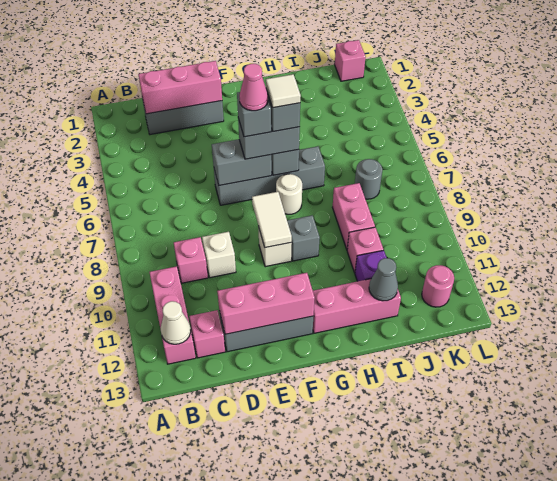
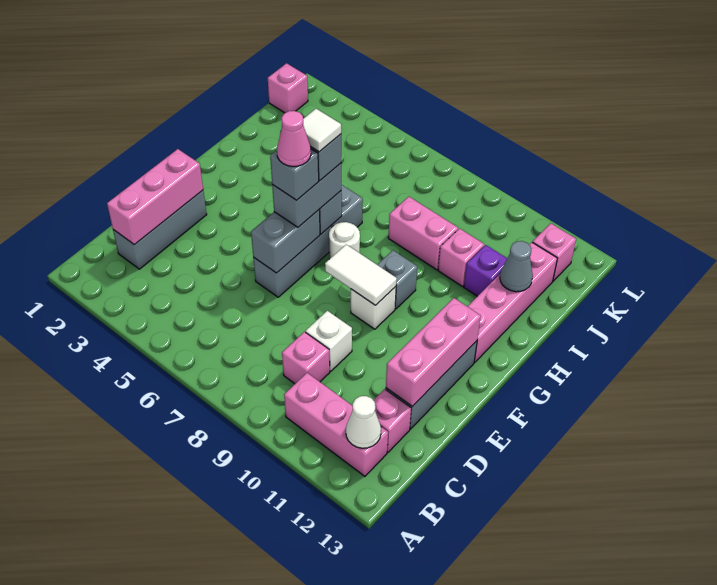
pink 1x3 brick [313,279,401,333] -> pink 1x4 brick [467,242,557,362]
grey 1x1 round brick [355,159,382,199] -> none
pink 1x1 round brick [422,265,454,307] -> pink 1x1 brick [533,223,576,281]

